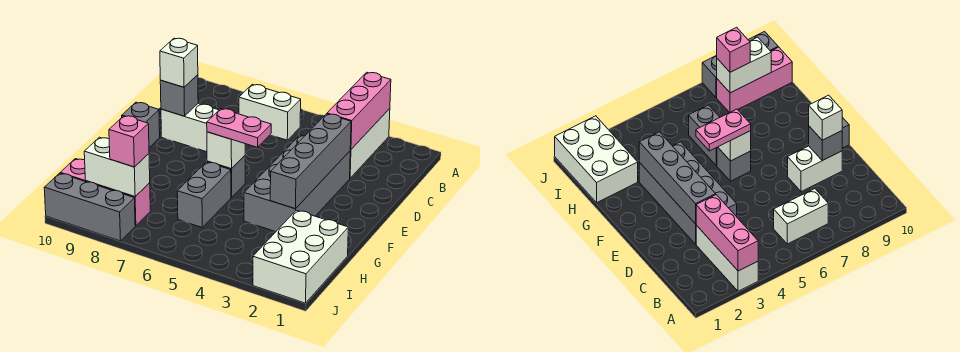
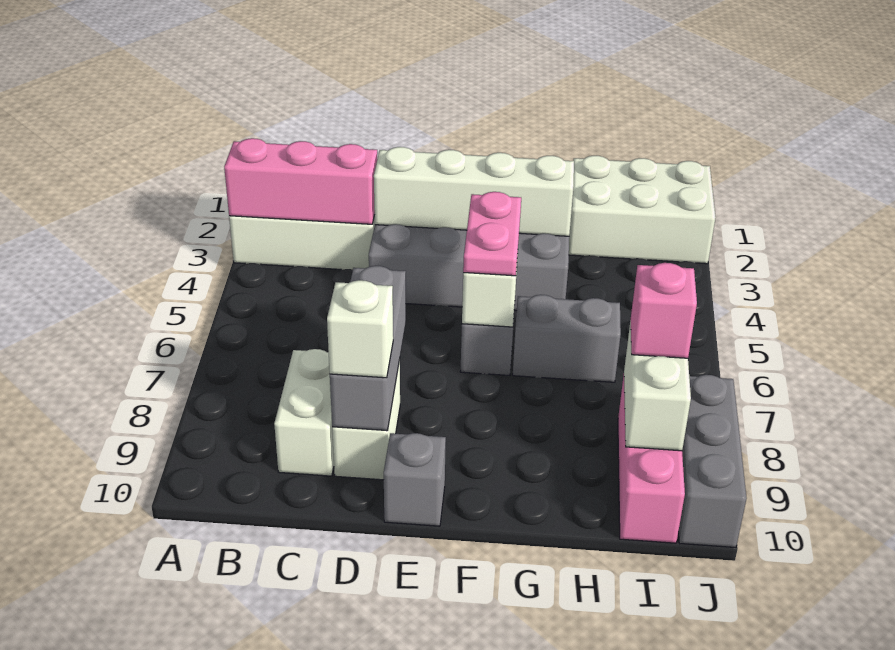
white 1x2 brick [239,84,301,140] -> white 1x2 brick moved to [274,349,334,476]
grey 1x4 brick [270,114,351,209] -> white 1x4 brick [374,147,574,236]
grey 1x1 brick [160,75,198,116] -> grey 1x3 brick [330,266,406,431]

